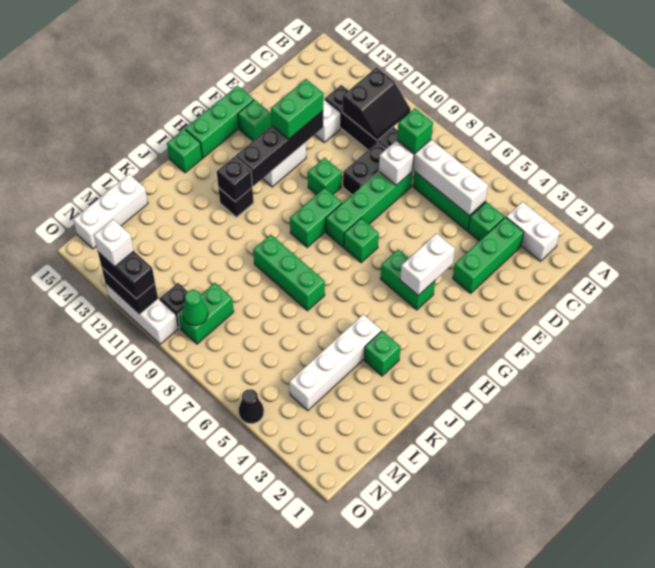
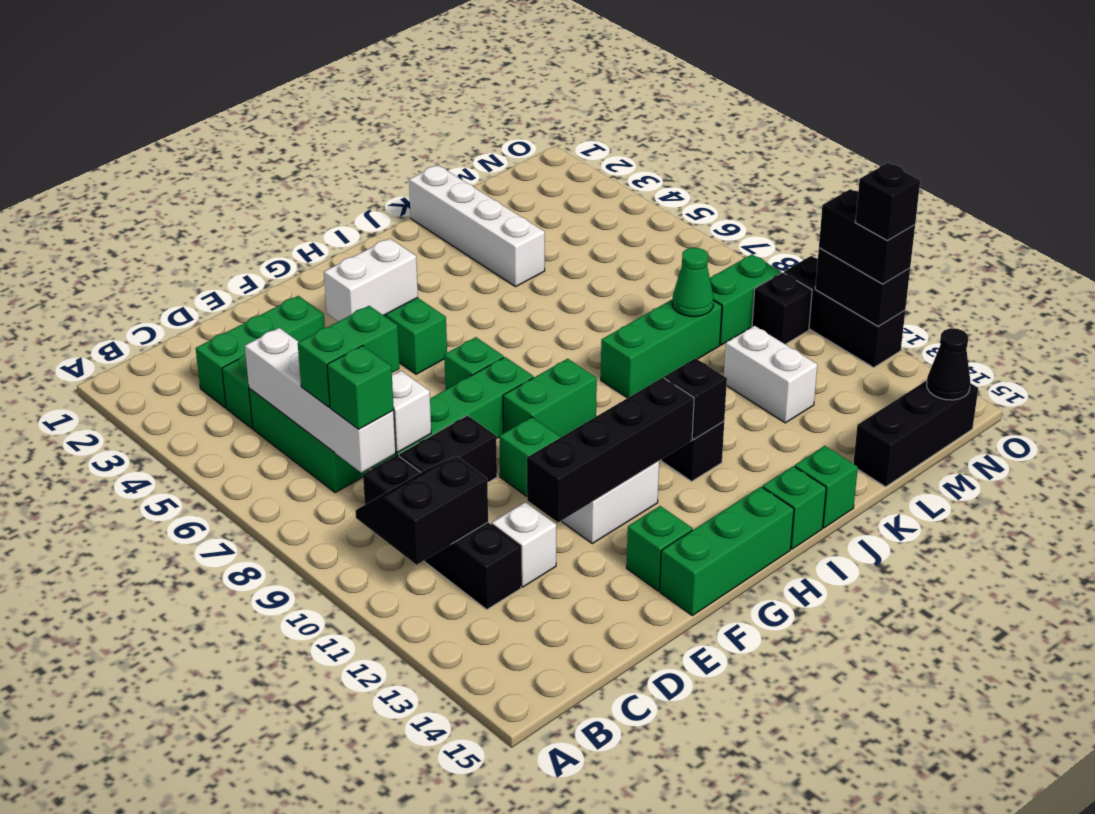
white 1x2 brick [506,202,560,261] -> white 1x2 brick moved to [724,326,817,423]
green 1x2 brick [271,79,323,139] -> green 1x2 brick moved to [298,306,400,407]
green 1x1 brick [364,331,400,376] -> green 1x1 brick moved to [795,446,858,528]
white 1x4 brick [289,314,381,411] -> white 1x4 brick turned to [409,165,545,287]
green 1x3 brick [253,234,325,311] -> green 1x3 brick turned to [601,299,722,398]
white 1x3 brick [73,174,148,249] -> black 1x3 brick [853,380,978,487]
green 1x1 cone [183,290,208,325] -> green 1x1 cone moved to [673,248,714,317]
black 1x1 cone [239,389,264,424] -> black 1x1 cone moved to [927,328,970,400]
white 1x3 brick [105,283,178,344] -> black 1x3 brick [784,256,905,367]
white 1x1 brick [94,219,134,267] -> black 1x1 brick [855,163,920,241]

